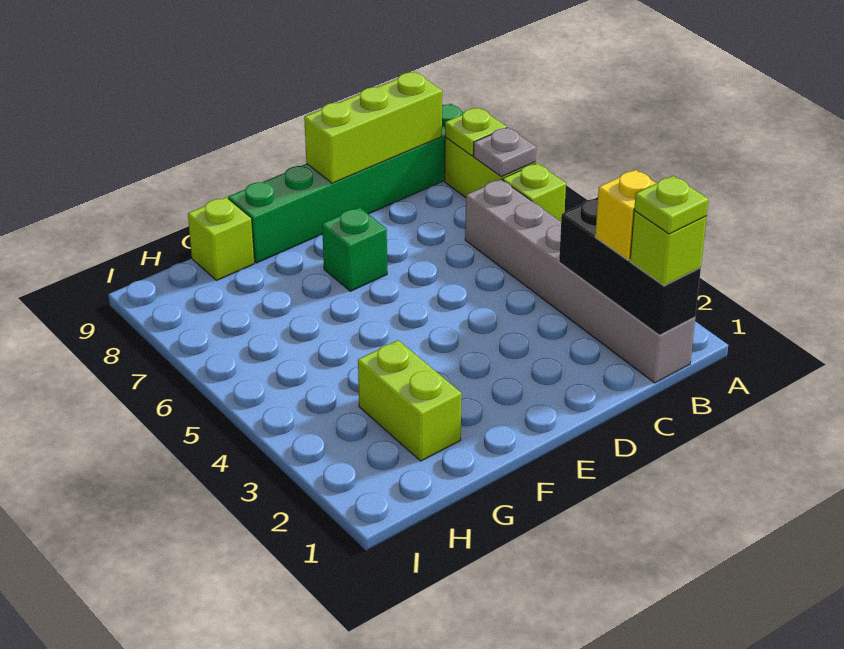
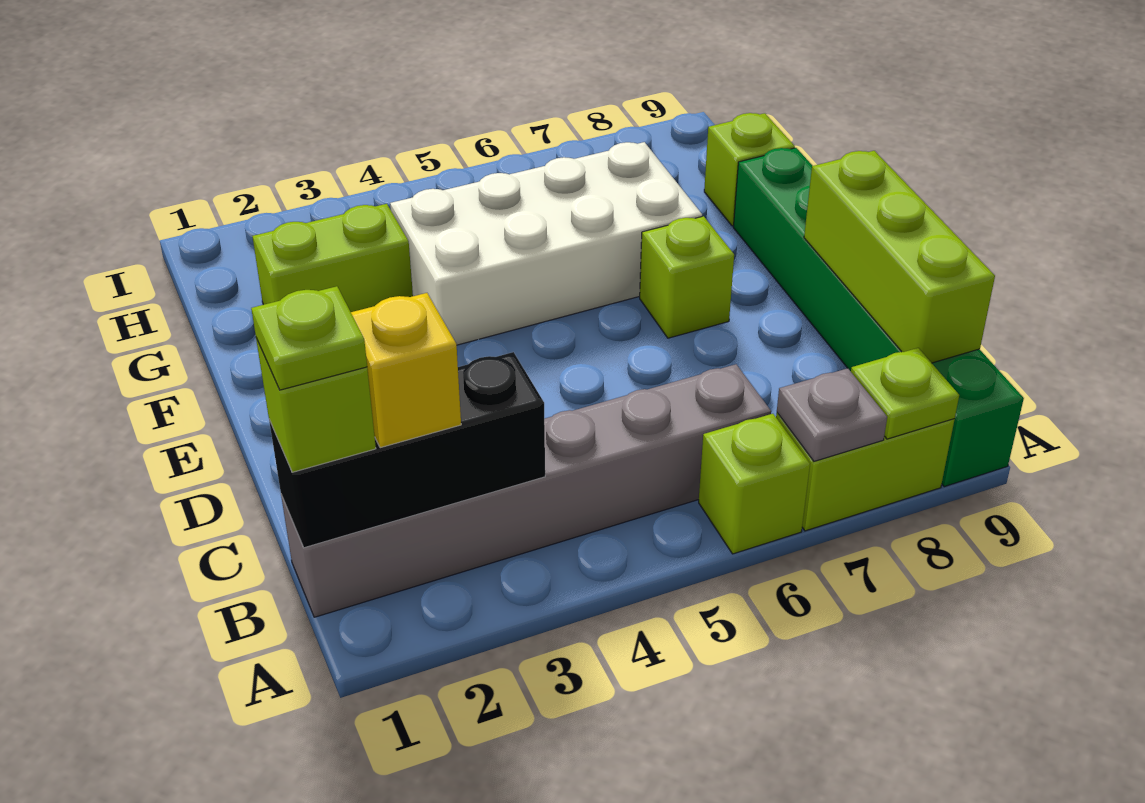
green 1x1 brick [322,207,387,291] -> lime 1x1 brick [640,216,734,338]
none -> white 2x4 brick [390,142,702,345]

